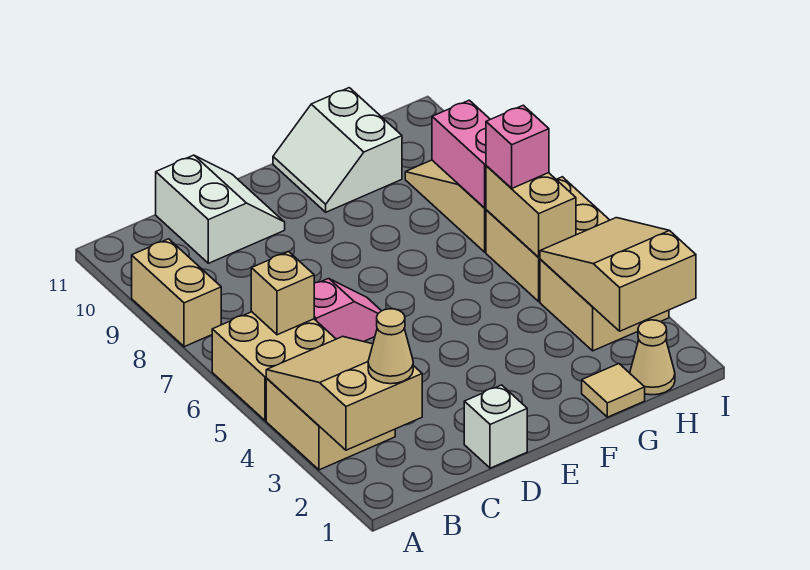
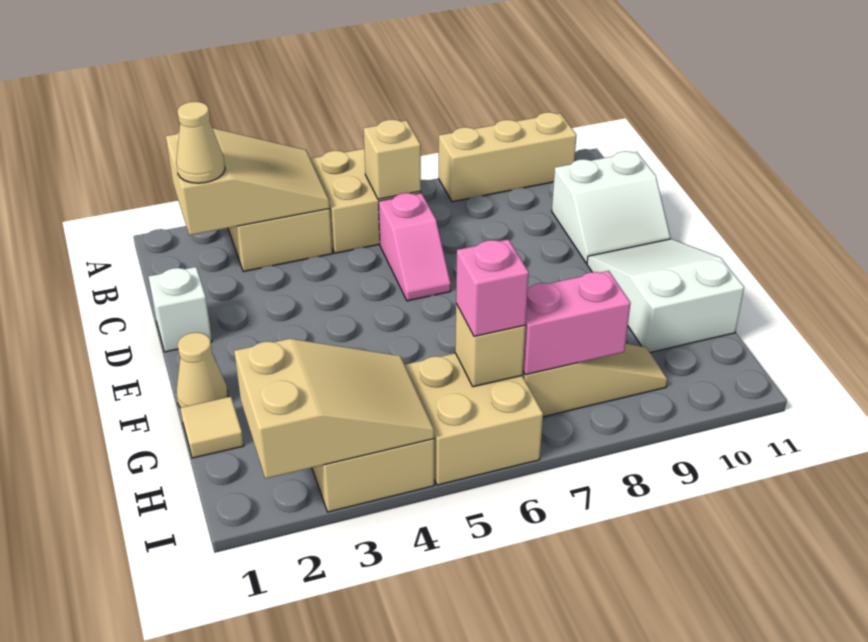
tan 1x2 brick [132,239,221,347] -> tan 1x3 brick [439,112,577,202]
white 2x2 slope [273,88,402,212] -> white 2x3 slope [587,239,744,352]
tan 1x1 cone [630,320,675,395] -> tan 1x1 cone moved to [176,332,228,408]
tan 1x2 brick [486,166,576,257] -> tan 1x1 brick [455,304,526,387]

